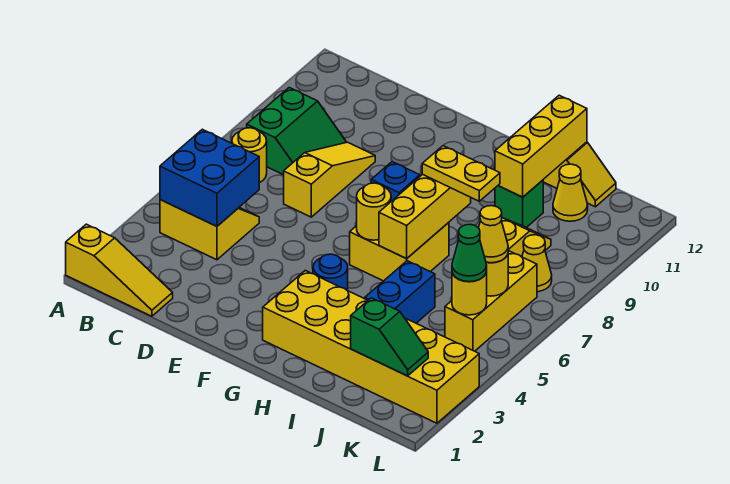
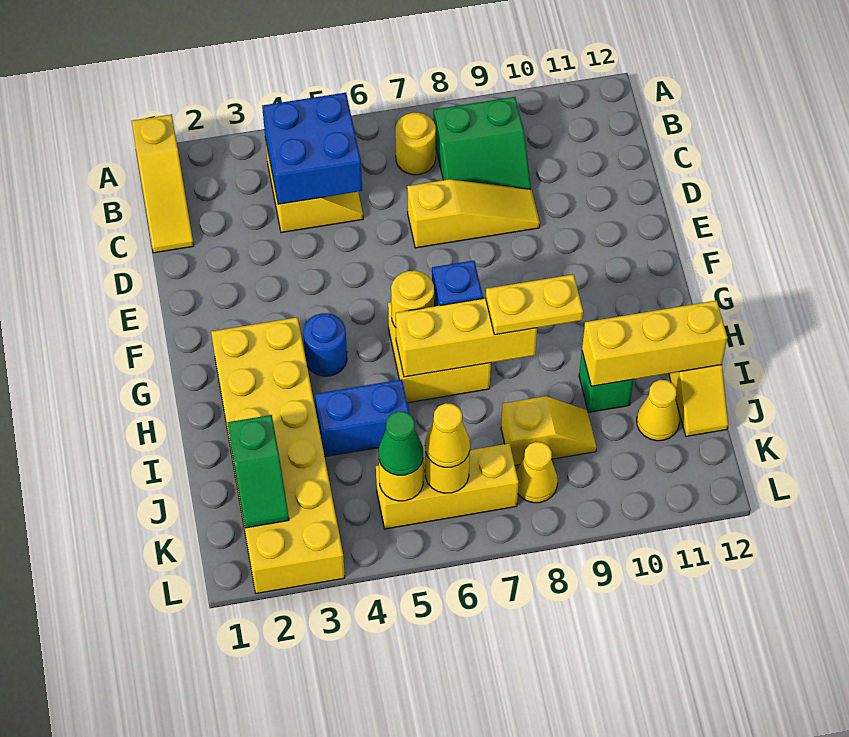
yellow 1x2 plate [422,146,500,201] -> yellow 1x2 plate turned to [486,274,583,335]

